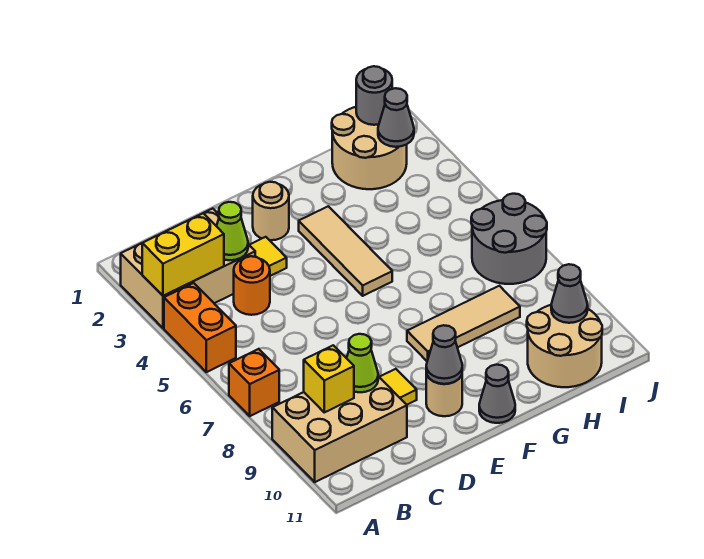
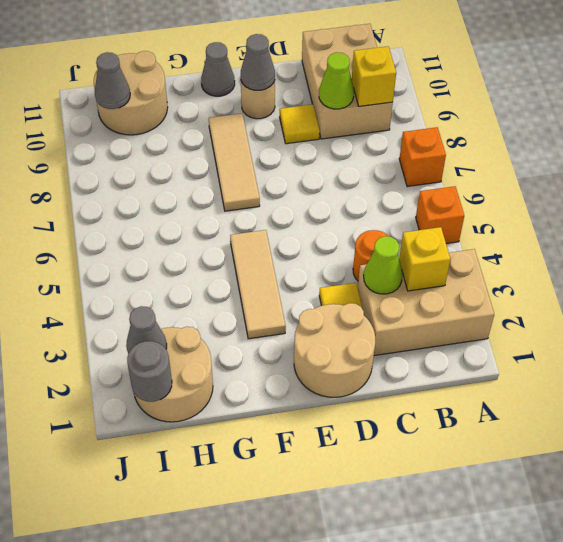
yellow 1x2 brick [142,213,224,296] -> yellow 1x1 brick [399,227,450,291]
orange 1x2 brick [164,283,236,372] -> orange 1x1 brick [416,186,464,244]
tan 2x3 brick [272,376,407,482] -> tan 2x3 brick turned to [302,24,393,139]
tan 1x1 round brick [253,182,289,240] -> tan 2x2 round brick [294,303,375,397]
tan 1x3 tile [407,286,520,361] -> tan 1x3 tile turned to [209,113,260,211]
grey 2x2 round brick [471,194,547,284] -> none

